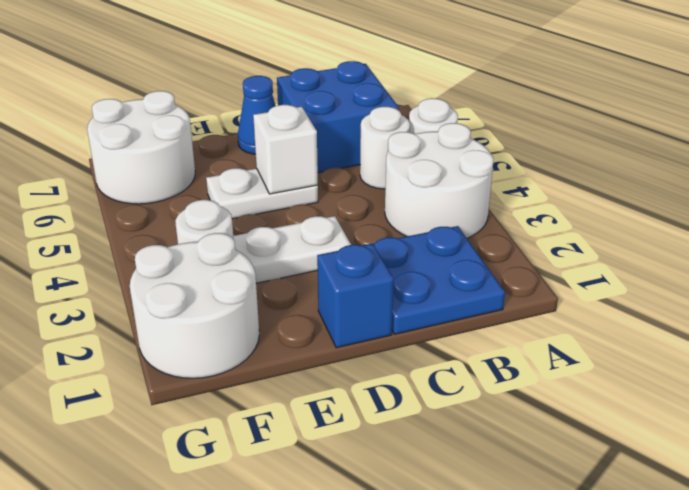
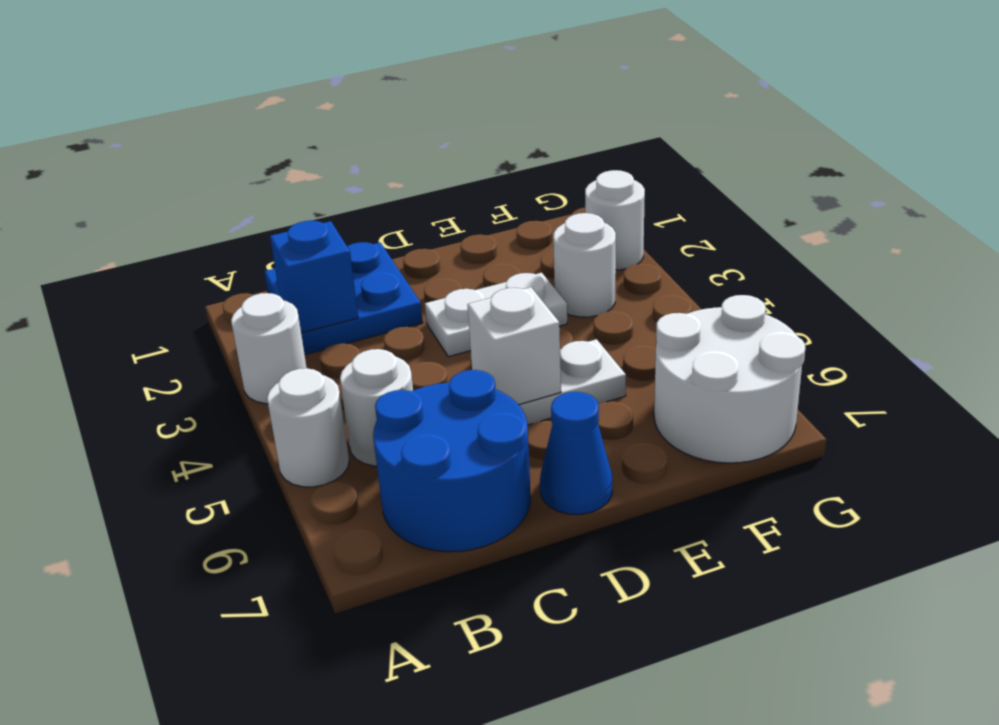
white 2x2 round brick [385,123,494,238] -> white 1x1 round brick [231,293,307,404]
blue 2x2 brick [277,61,399,172] -> blue 2x2 round brick [373,370,531,552]
blue 1x1 brick [317,244,394,348] -> blue 1x1 brick moved to [270,221,358,333]
white 2x2 round brick [130,233,259,378] -> white 1x1 round brick [585,170,645,270]

